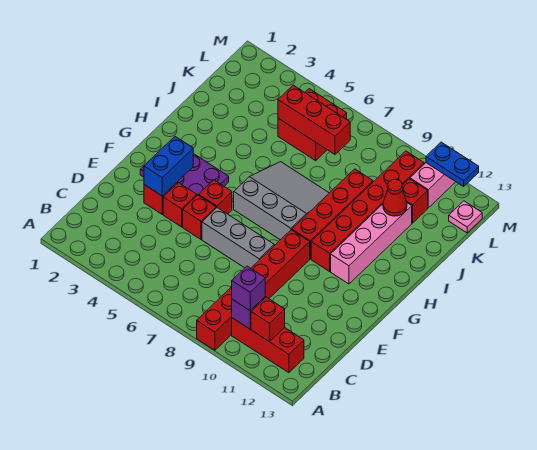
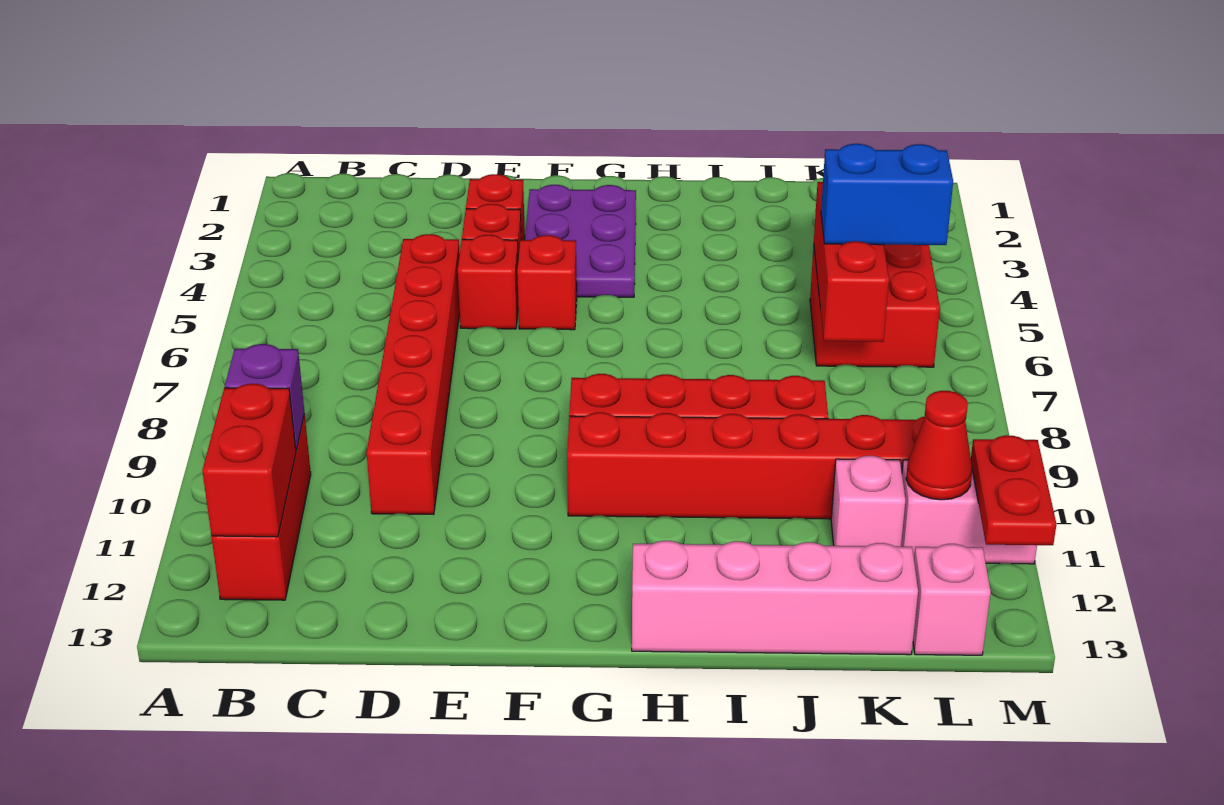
red 1x6 brick [197,230,310,350] -> red 1x6 brick turned to [367,234,460,515]
purple 1x1 brick [232,266,265,310] -> none
red 1x1 brick [251,297,285,342] -> red 1x2 brick [202,384,296,537]
blue 1x2 brick [144,137,193,196] -> blue 1x2 brick moved to [821,144,953,245]
grey 1x3 brick [202,208,274,268] -> none
grey 3x3 slope [234,162,329,240] -> none
pink 1x4 brick [331,203,412,284] -> pink 1x4 brick moved to [632,541,918,655]
red 1x1 cone [383,179,407,216] -> red 1x1 cone moved to [906,391,972,500]
red 1x1 brick [402,179,428,223] -> pink 1x1 brick [831,456,906,547]
pink 1x1 plate [449,201,482,233] -> pink 1x1 brick [913,544,991,655]
blue 1x2 plate [426,142,479,186] -> red 1x2 plate [971,435,1056,545]

